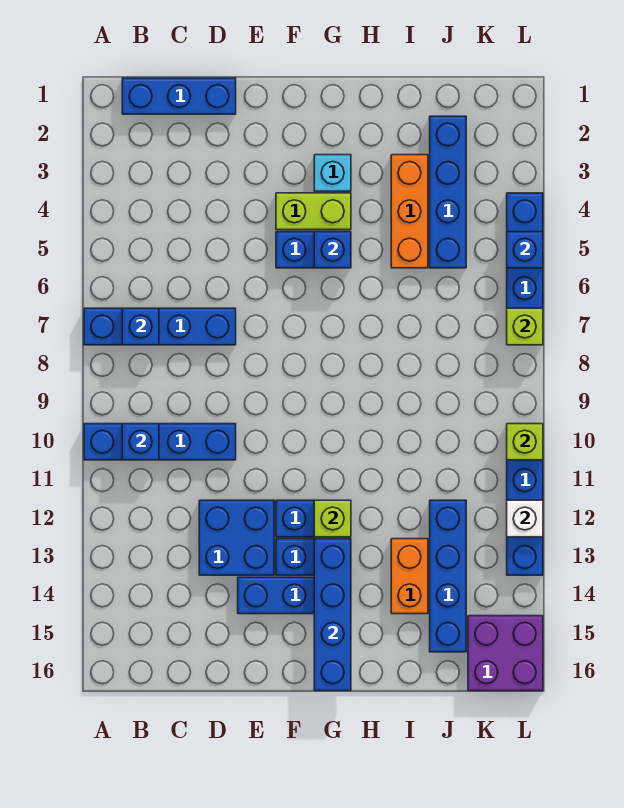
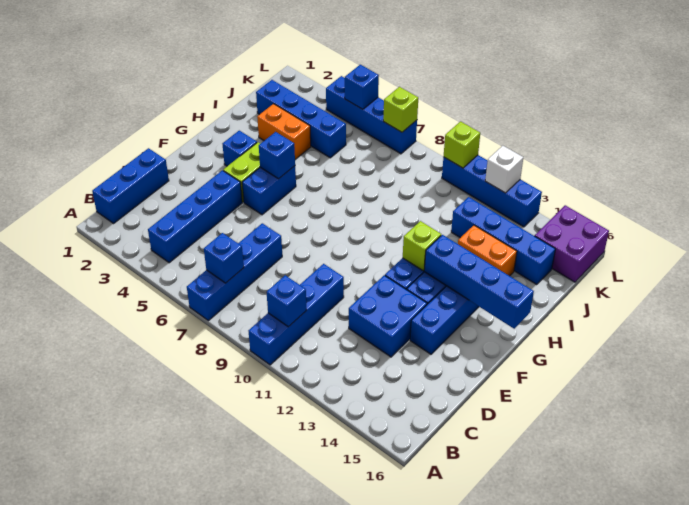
none -> blue 1x4 brick [148,170,242,263]
cyan 1x1 brick [314,155,351,191] -> blue 1x1 brick [222,131,257,166]
orange 1x3 brick [391,155,428,268] -> orange 1x2 brick [257,104,311,160]

